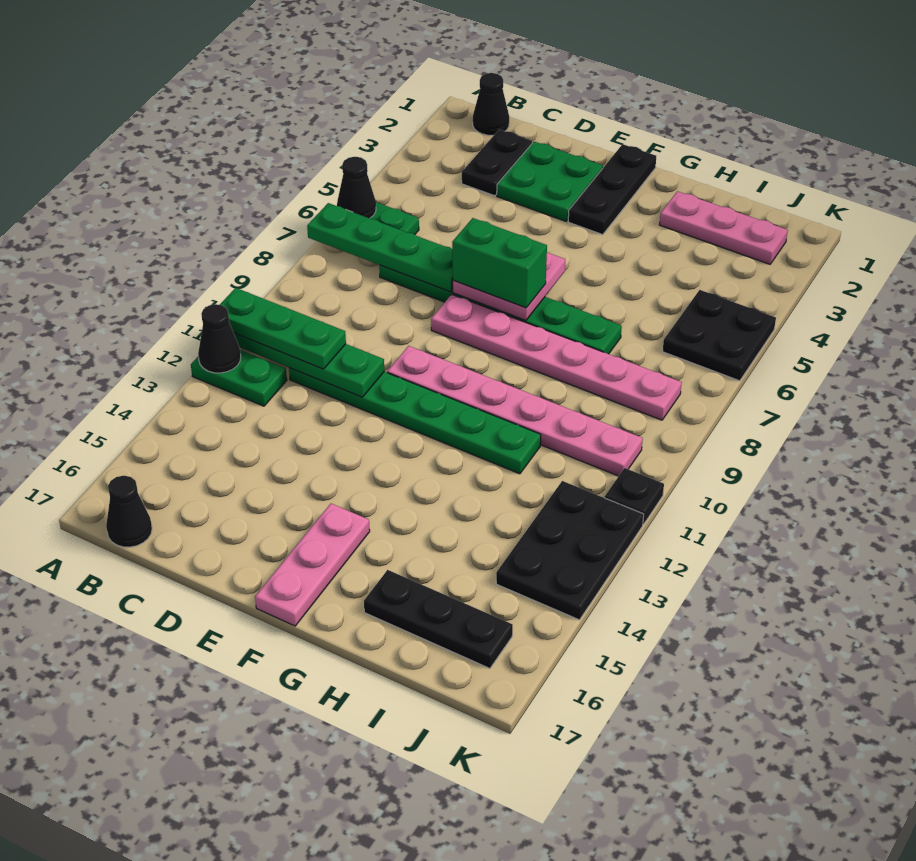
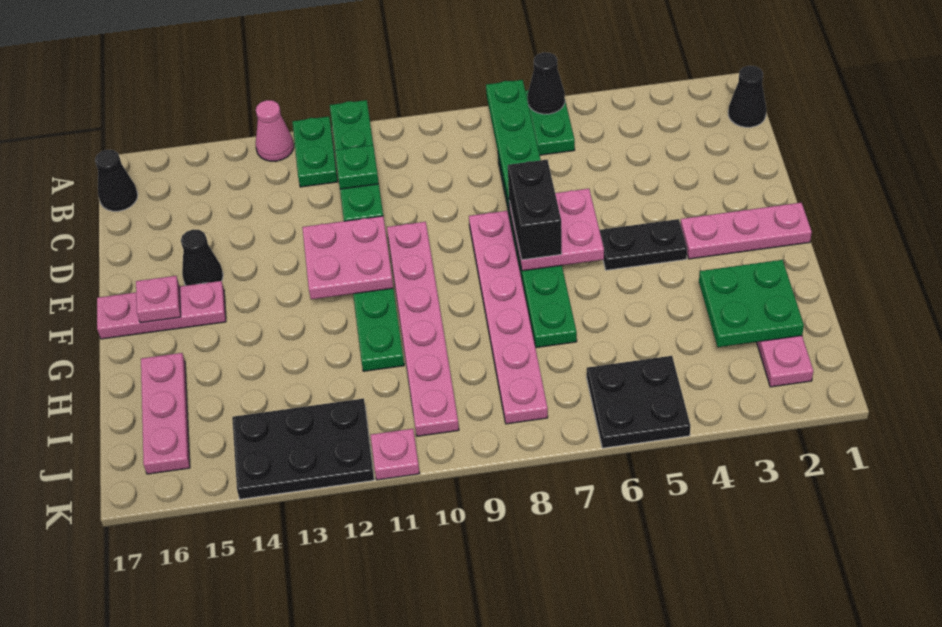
green 1x3 plate [220,288,346,369] -> green 1x1 plate [335,145,379,189]
black 1x1 cone [198,304,241,373] -> black 1x1 cone moved to [181,229,223,286]
none -> pink 1x1 cone [256,100,294,161]
black 1x2 plate [462,129,532,196] -> black 1x2 plate moved to [600,219,687,270]
green 2x2 plate [497,142,603,221] -> green 2x2 plate moved to [699,260,804,347]
green 1x2 brick [452,218,547,308] -> black 1x2 brick [508,160,562,260]
none -> pink 2x2 plate [302,216,393,299]
black 1x3 plate [568,144,656,235] -> pink 1x3 plate [680,203,812,259]
none -> pink 1x1 plate [136,276,181,323]
black 1x3 plate [364,570,513,668] -> pink 1x3 plate [141,353,190,474]
black 1x1 plate [605,468,664,524] -> pink 1x1 plate [371,429,420,480]

